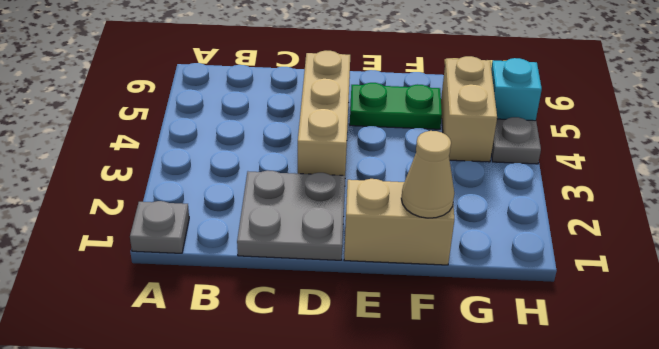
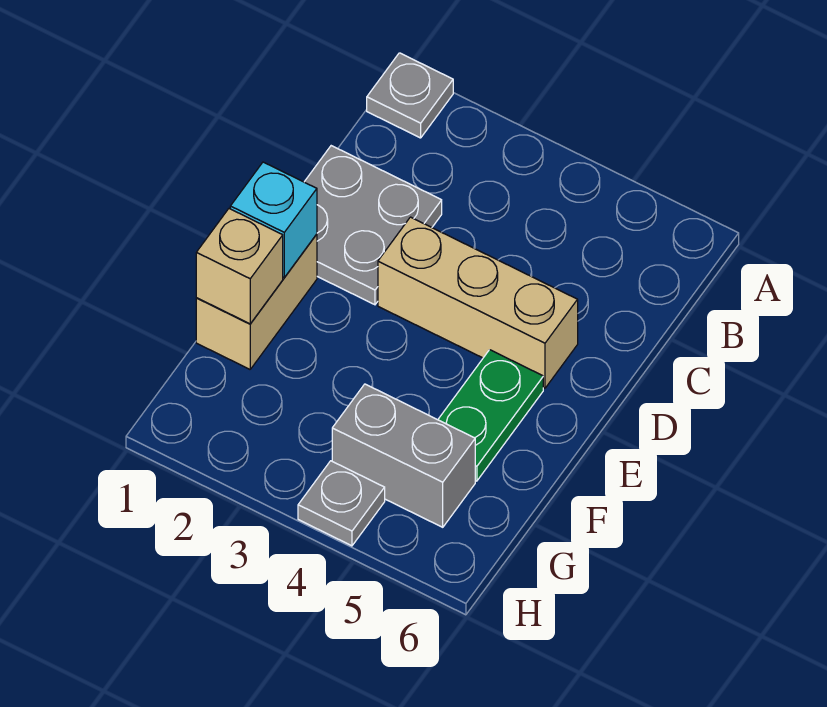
tan 1x1 cone [401,131,454,218] -> tan 1x1 brick [196,209,283,324]
tan 1x2 brick [441,56,497,162] -> grey 1x2 brick [332,384,475,527]
cyan 1x1 brick [491,58,542,121] -> cyan 1x1 brick moved to [230,162,317,278]

